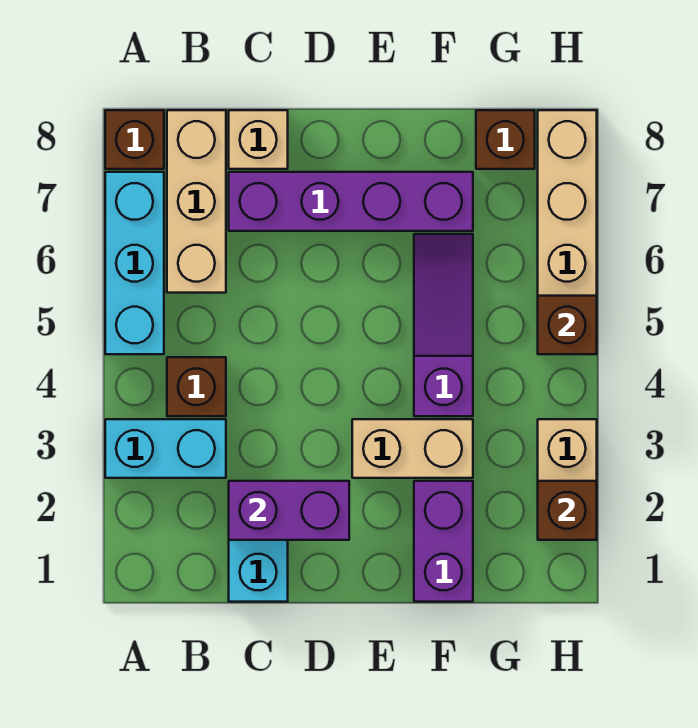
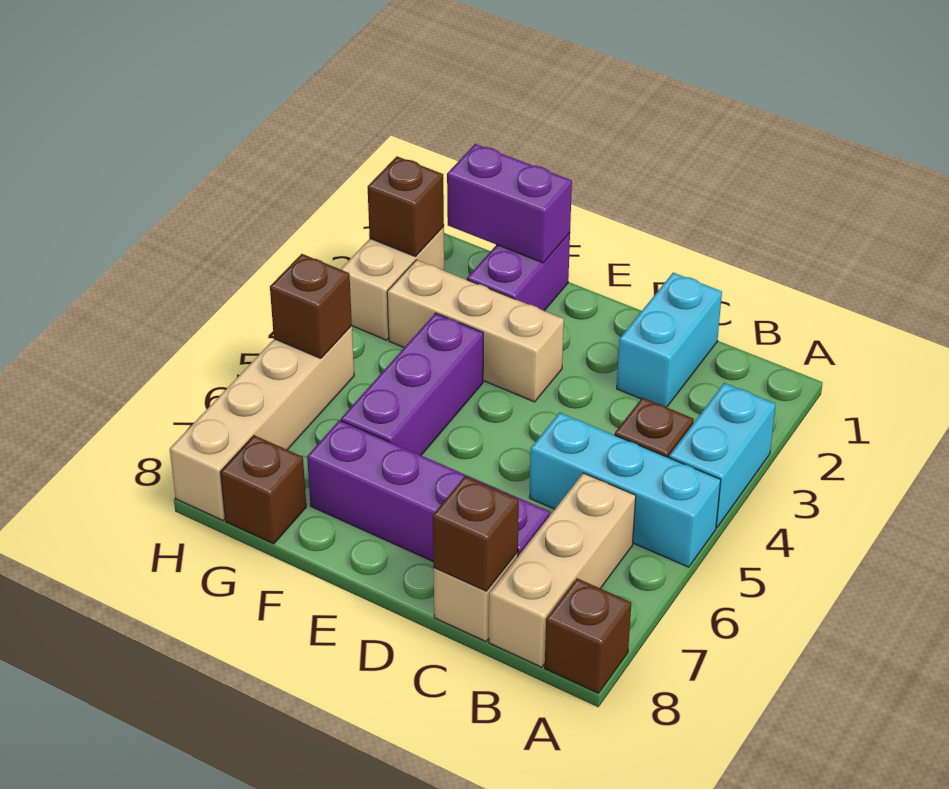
cyan 1x2 brick [105,419,226,478] -> cyan 1x2 brick turned to [669,383,776,528]
cyan 1x3 brick [105,172,164,354] -> cyan 1x3 brick turned to [529,413,721,567]
purple 1x2 brick [229,481,349,540] -> purple 1x2 brick moved to [447,144,572,263]
none -> brown 1x1 brick [433,476,519,591]
tan 1x2 brick [352,419,473,478] -> tan 1x3 brick [387,260,564,402]
purple 1x3 slope [414,234,473,416] -> purple 1x3 brick [341,313,483,455]

